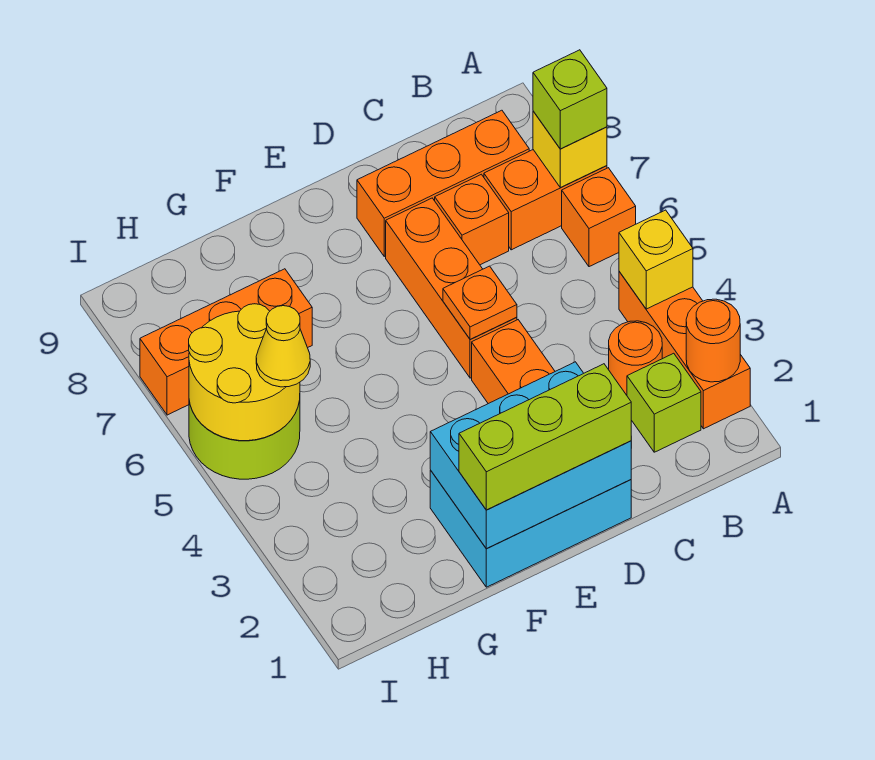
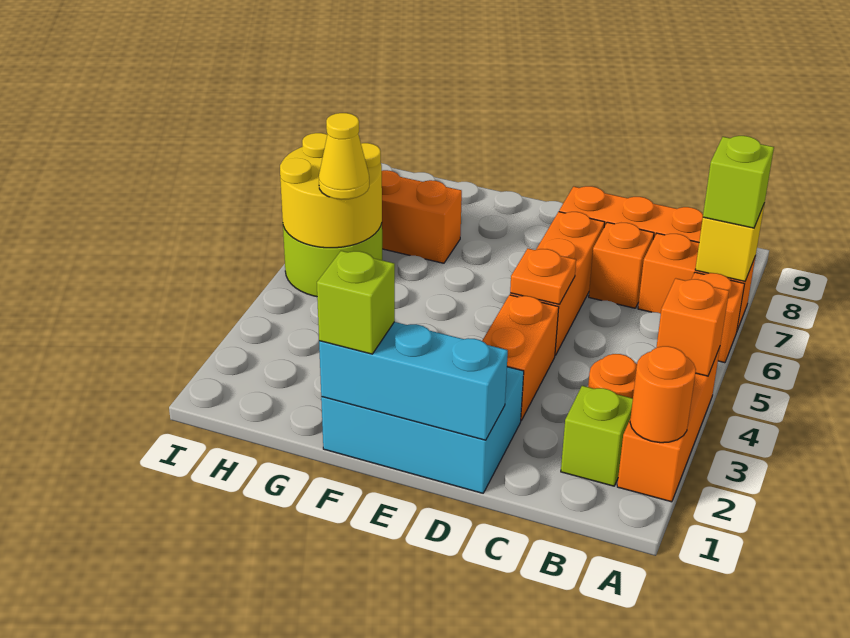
yellow 1x1 brick [619,210,693,309] -> orange 1x1 brick [657,278,729,376]
cyan 2x3 brick [430,362,631,549] -> cyan 1x3 brick [319,322,508,440]
lime 1x3 brick [459,364,631,510] -> lime 1x1 brick [317,251,395,354]

